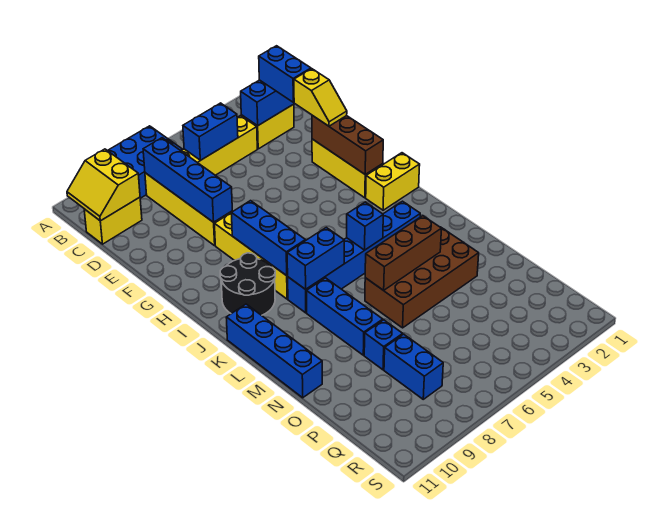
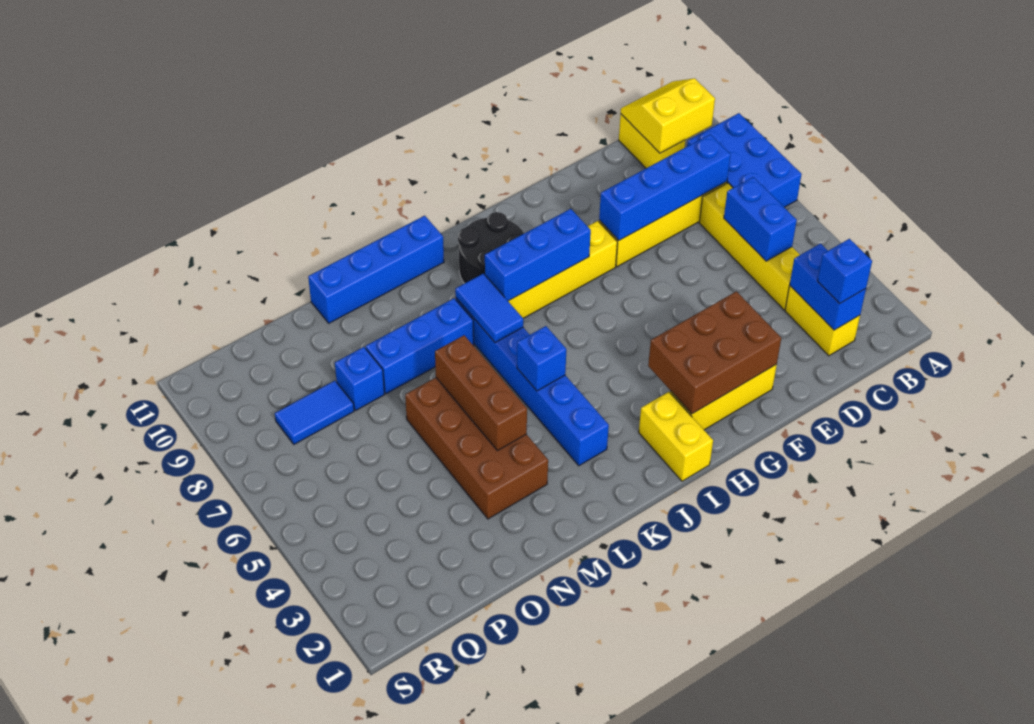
blue 1x2 brick [259,46,311,102] -> blue 1x1 brick [818,239,872,304]
yellow 1x2 slope [294,69,347,126] -> none
brown 1x3 brick [312,115,383,174] -> brown 2x3 brick [648,291,781,414]
blue 1x2 brick [287,227,344,289] -> blue 1x2 tile [455,274,523,343]
blue 1x2 brick [384,334,443,399] -> blue 1x2 tile [275,381,354,444]

